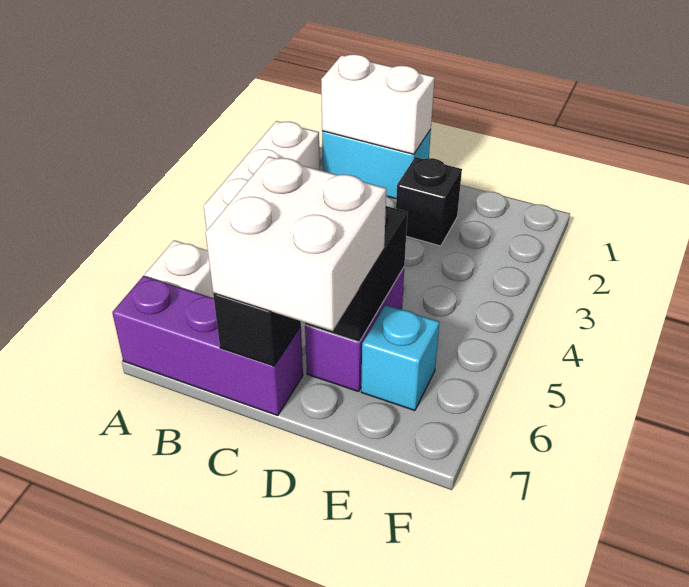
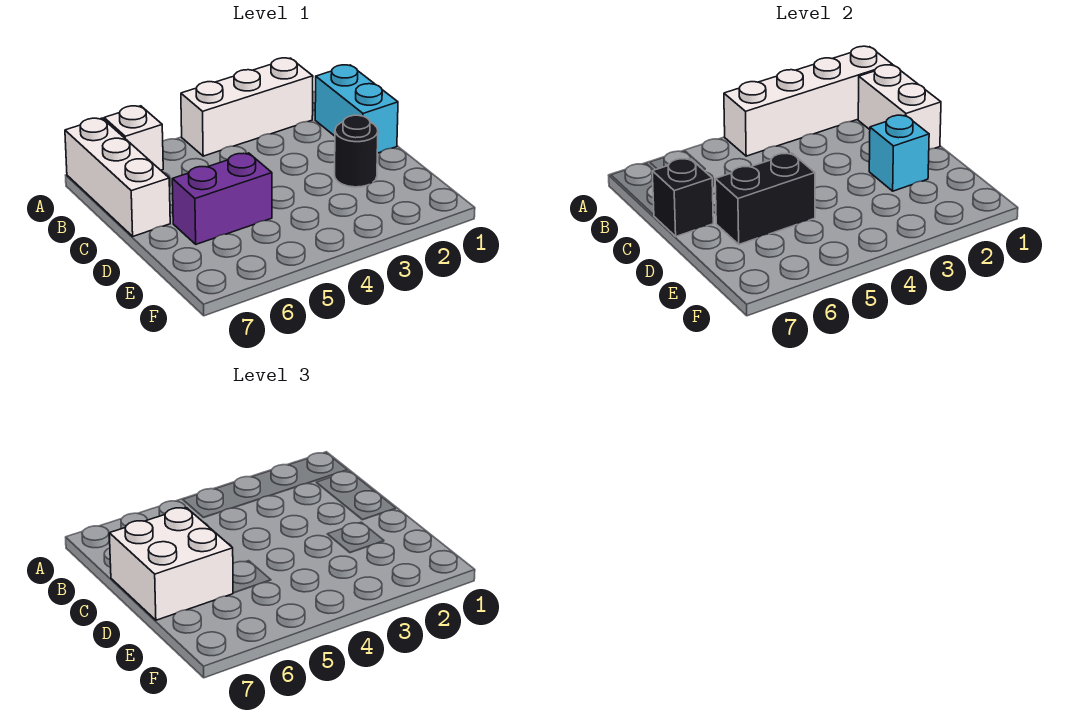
none -> white 1x4 brick [724,46,892,156]
purple 1x3 brick [112,276,303,415] -> white 1x3 brick [65,118,170,236]
black 1x1 brick [396,157,462,246] -> black 1x1 round brick [335,115,378,187]
cyan 1x1 brick [361,305,440,410] -> cyan 1x1 brick moved to [869,115,929,191]

